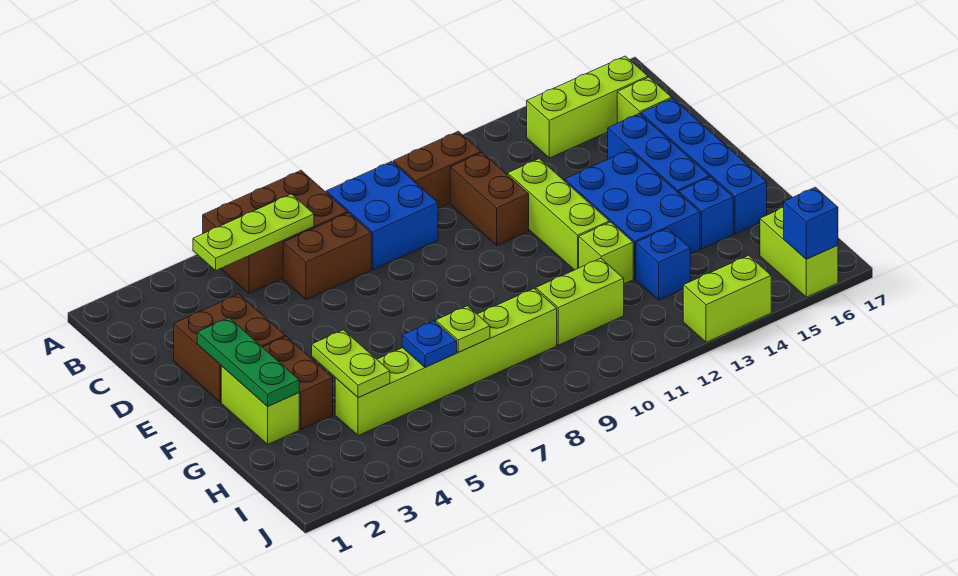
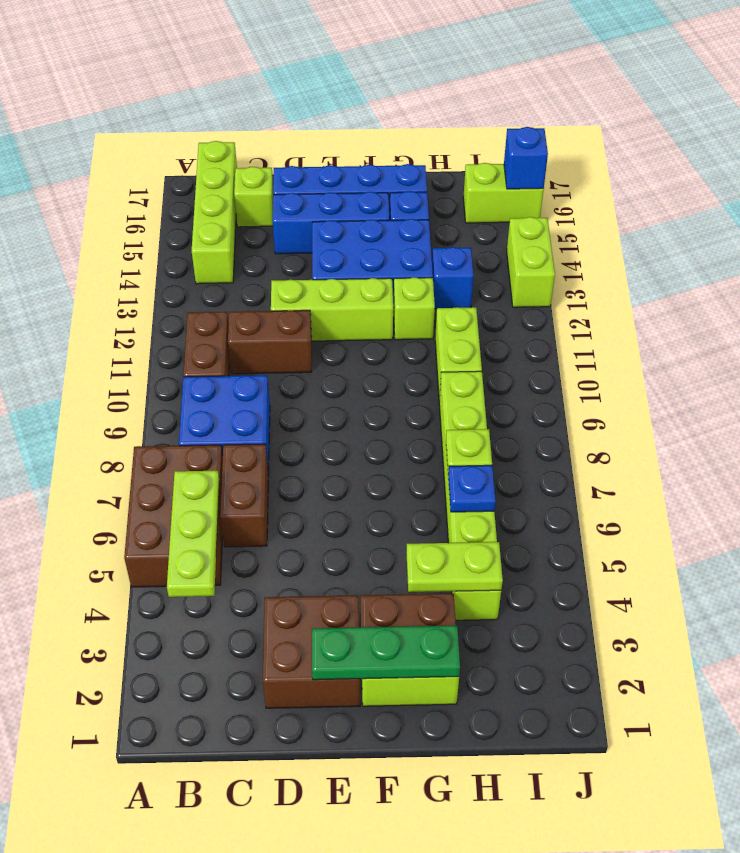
lime 1x3 brick [527,56,648,158] -> lime 1x4 brick [192,141,237,284]

